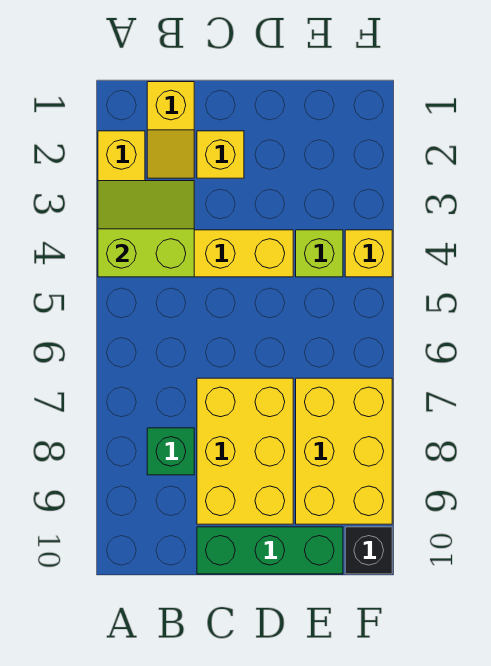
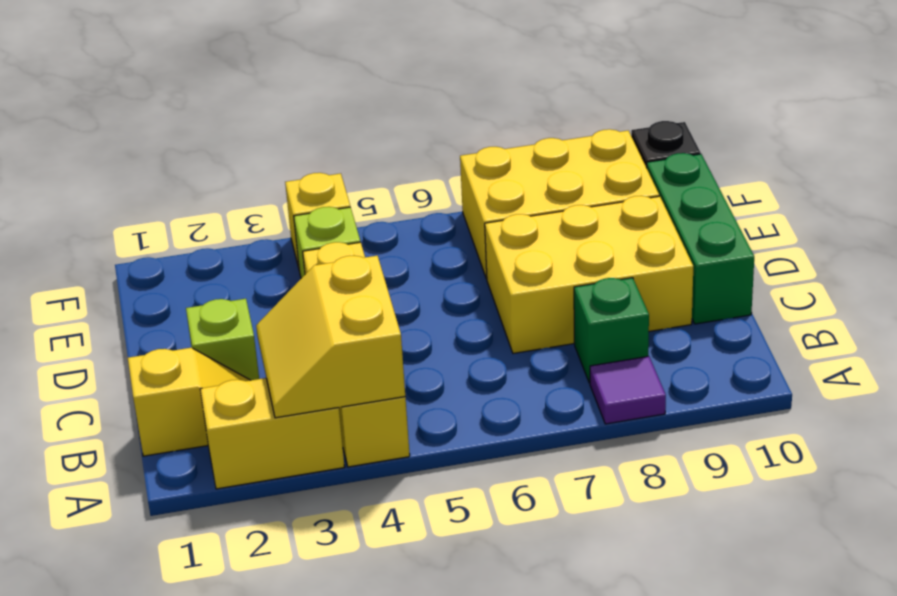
lime 2x2 slope [98,181,194,277] -> yellow 2x2 slope [256,256,405,418]
none -> purple 1x1 tile [590,356,666,424]
yellow 1x1 brick [197,131,244,178] -> lime 1x1 brick [186,299,259,380]

